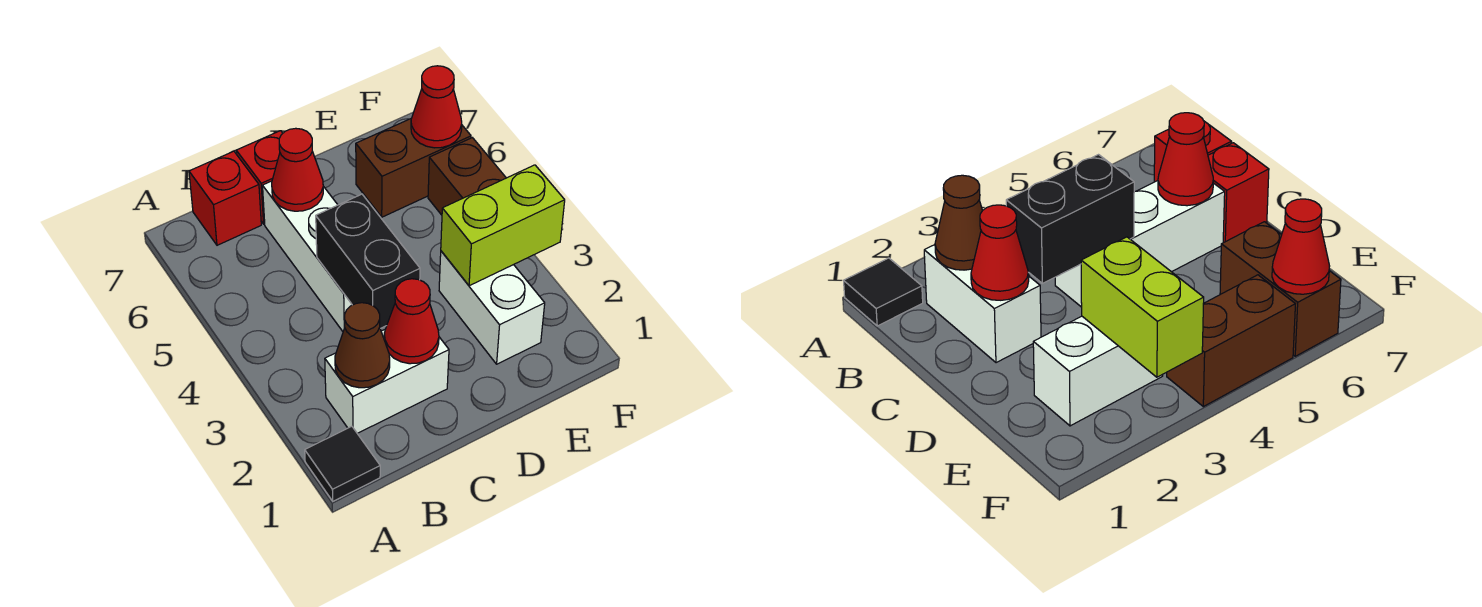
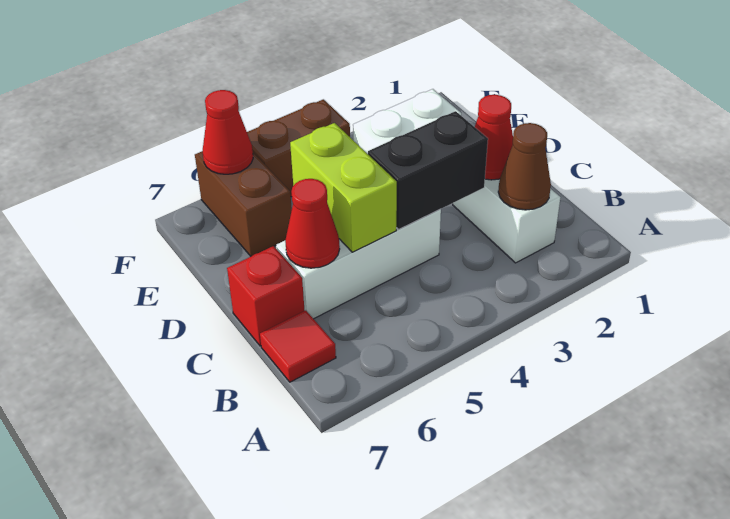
black 1x1 tile [305,426,380,501] -> none
red 1x1 brick [189,151,261,245] -> red 1x1 tile [260,310,336,382]
lime 1x2 brick [441,165,565,286] -> lime 1x2 brick moved to [290,123,397,252]

